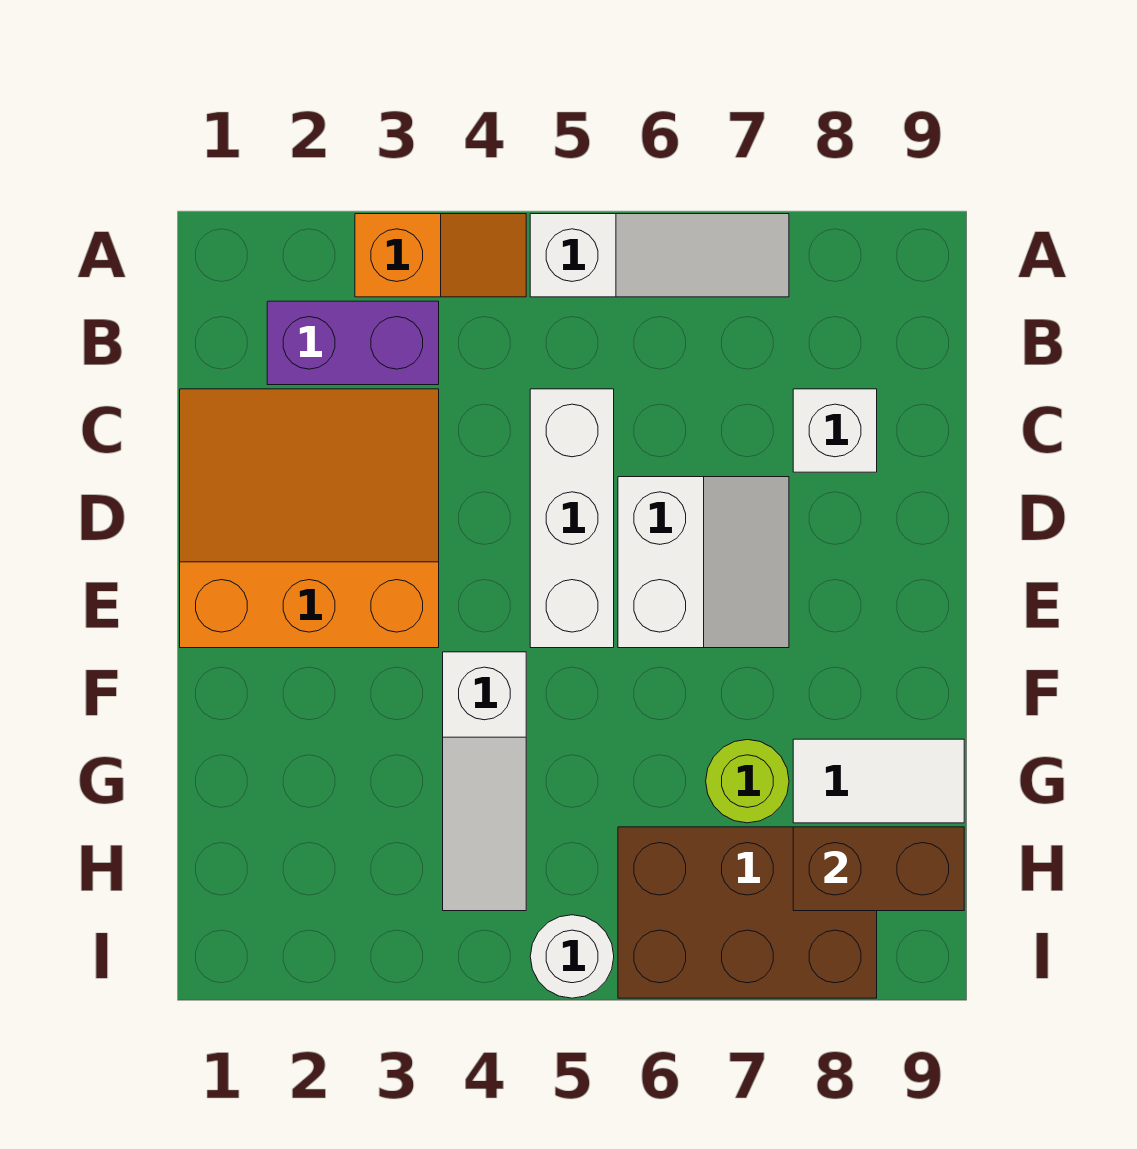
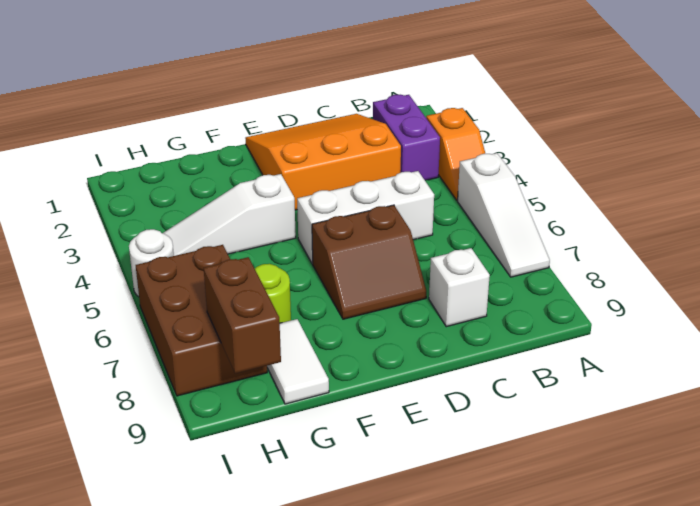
orange 3x3 slope [180,389,439,648] -> orange 3x3 slope turned to [245,114,401,210]
white 2x2 slope [618,477,789,648] -> brown 2x2 slope [312,205,426,319]

